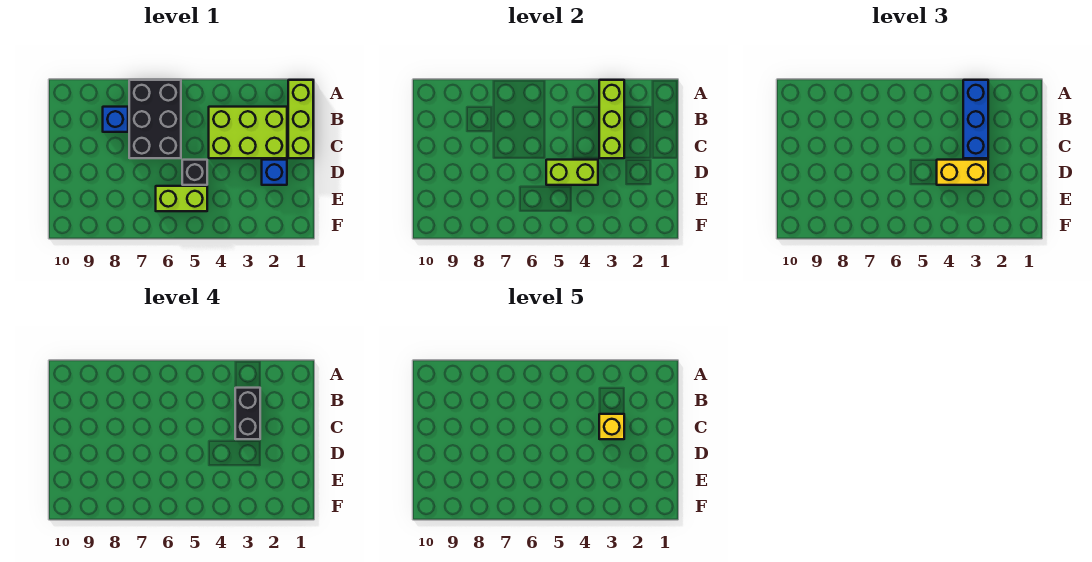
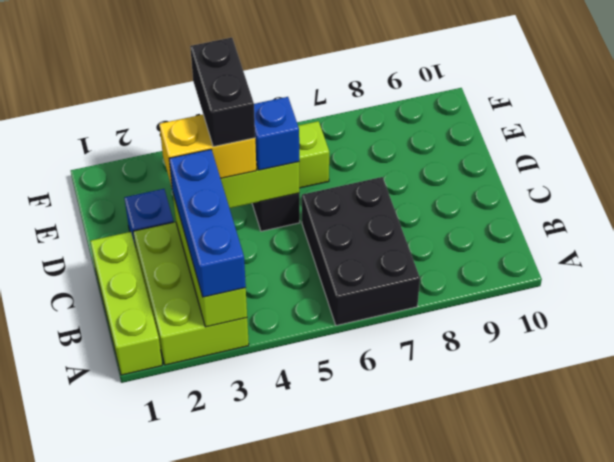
lime 2x3 brick [209,107,287,158] -> lime 2x3 brick turned to [133,222,249,365]
black 1x2 brick [235,388,260,439] -> black 1x2 brick moved to [190,38,255,147]
blue 1x1 brick [103,107,128,132] -> blue 1x1 brick moved to [254,97,299,170]
yellow 1x1 brick [599,414,624,439] -> none

